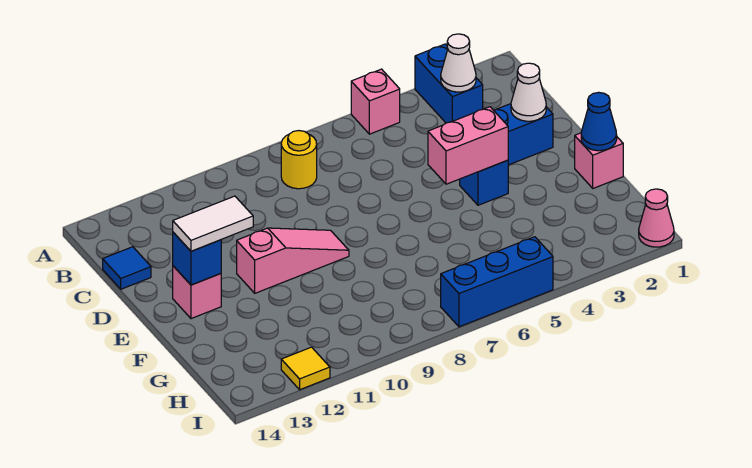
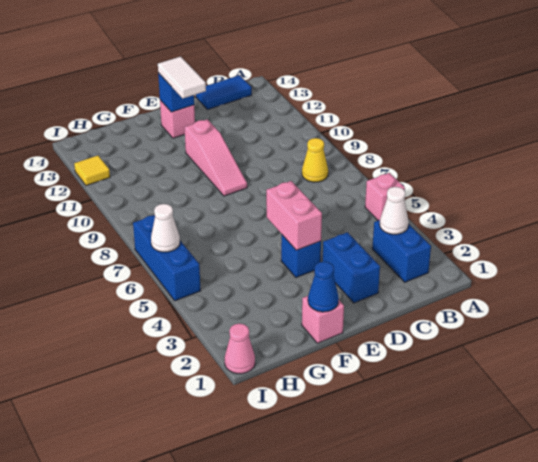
blue 1x2 brick [415,44,483,123] -> blue 1x2 brick turned to [372,220,431,282]
yellow 1x1 round brick [281,131,317,189] -> yellow 1x1 cone [302,138,328,182]
blue 1x1 tile [103,247,151,289] -> blue 1x2 tile [196,75,252,110]
white 1x1 cone [511,63,546,121] -> white 1x1 cone moved to [151,204,180,252]

